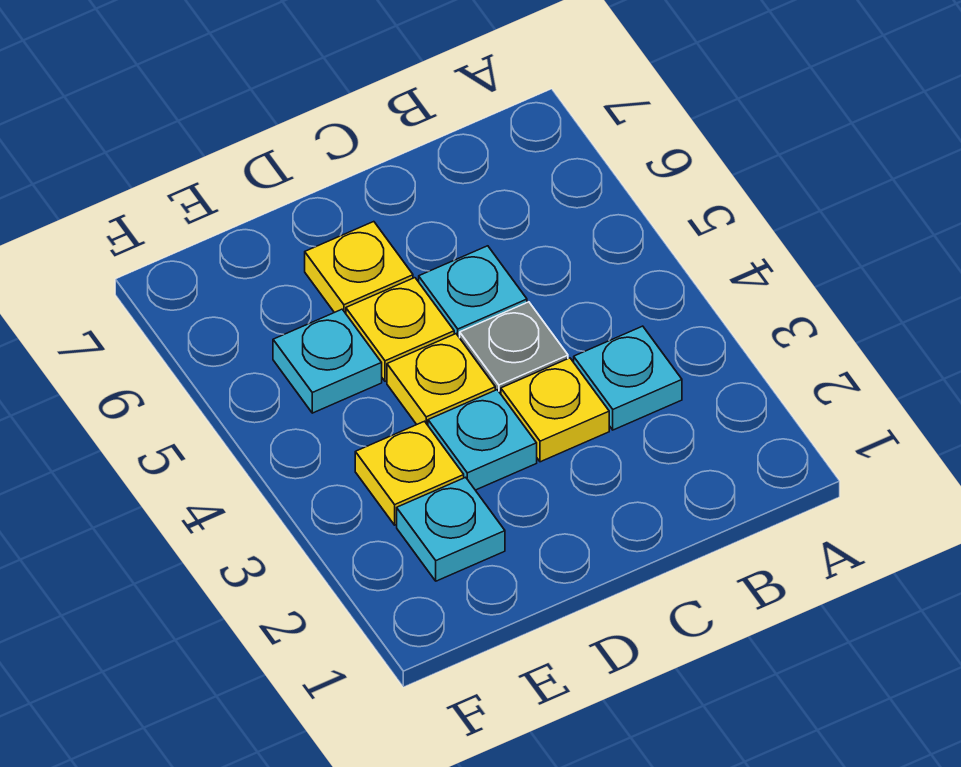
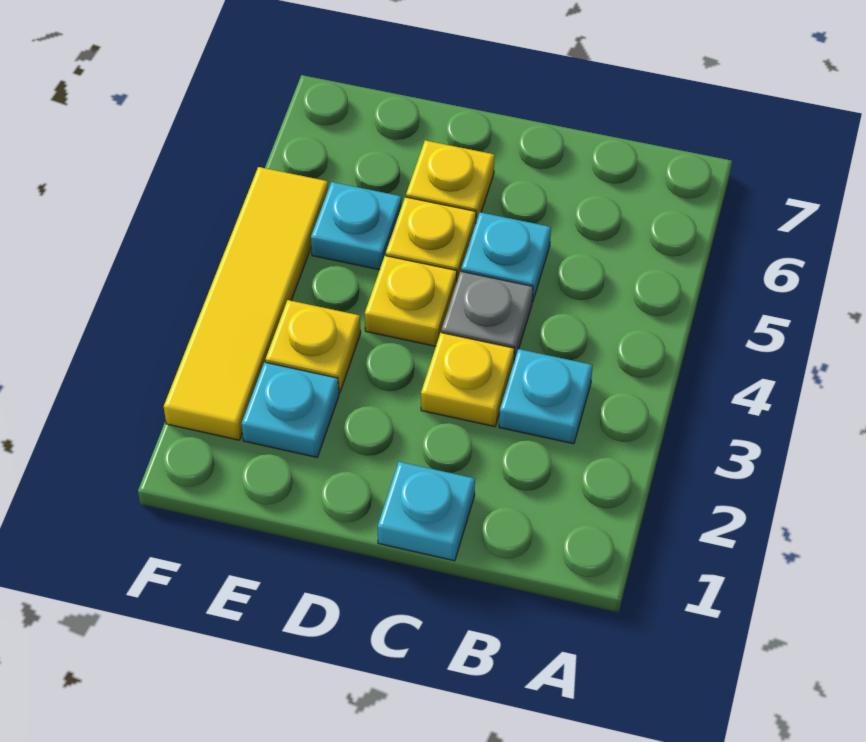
cyan 1x1 plate [428,390,537,490] -> cyan 1x1 plate moved to [378,462,475,561]
none -> yellow 1x4 tile [164,167,328,440]

